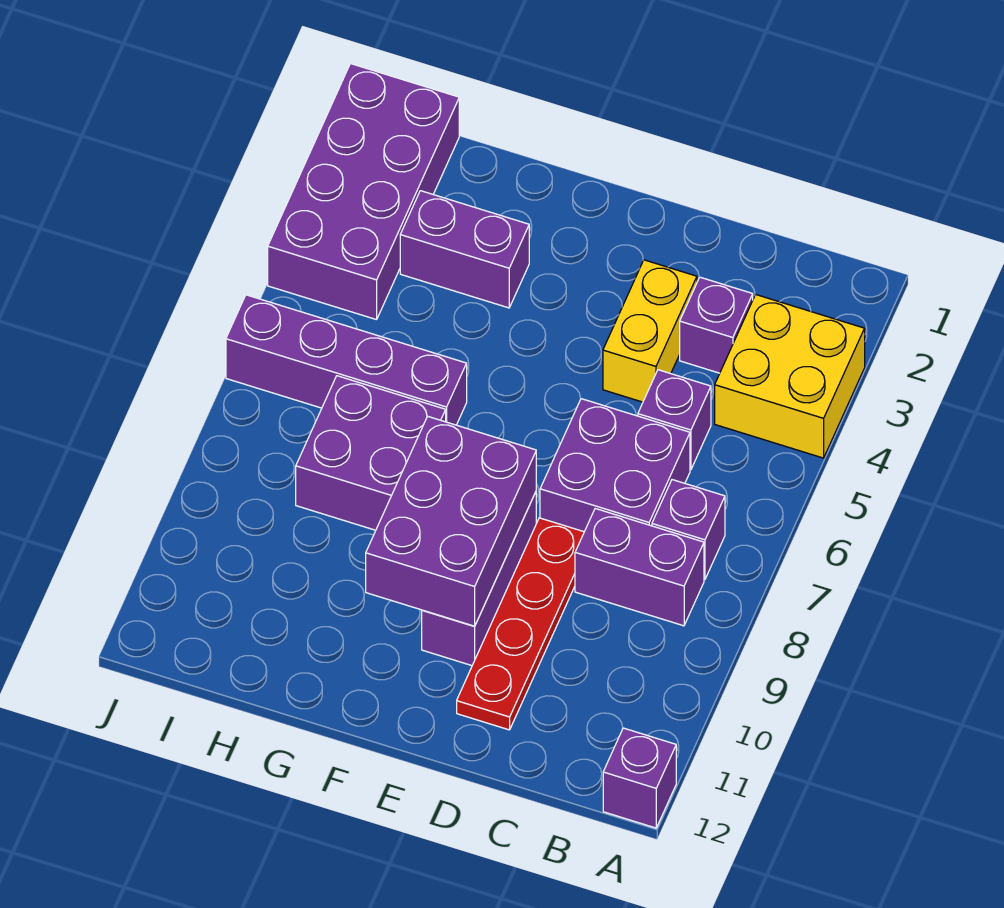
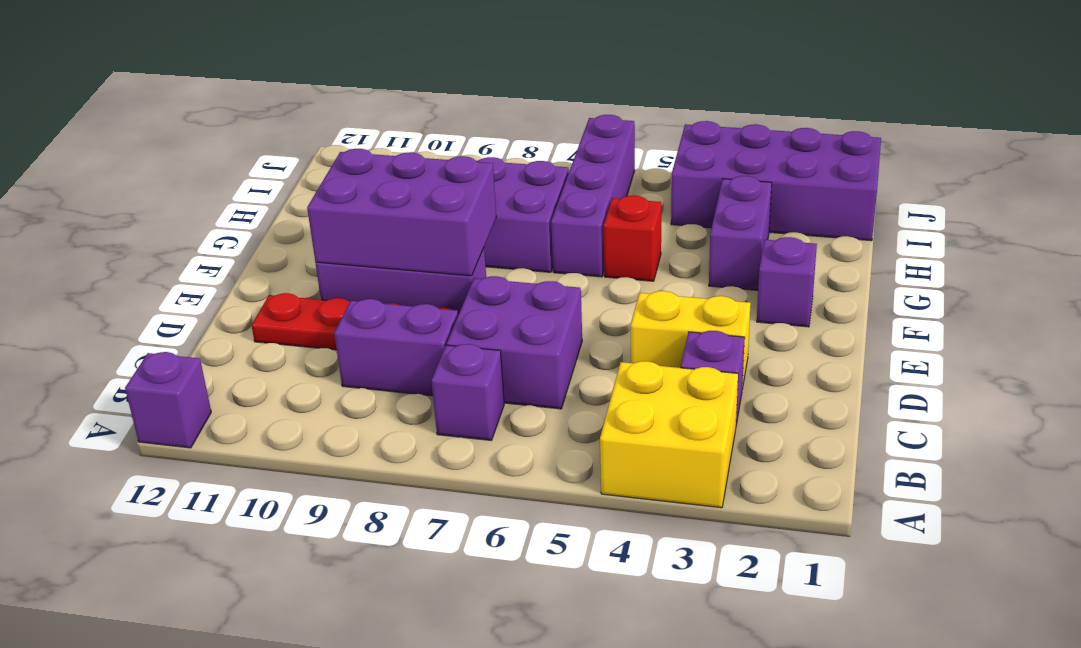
purple 1x2 brick [575,509,704,626] -> purple 1x2 brick turned to [334,299,458,396]
purple 1x1 brick [638,370,711,470] -> purple 1x1 brick moved to [757,237,817,327]
none -> red 1x1 brick [604,195,661,281]

